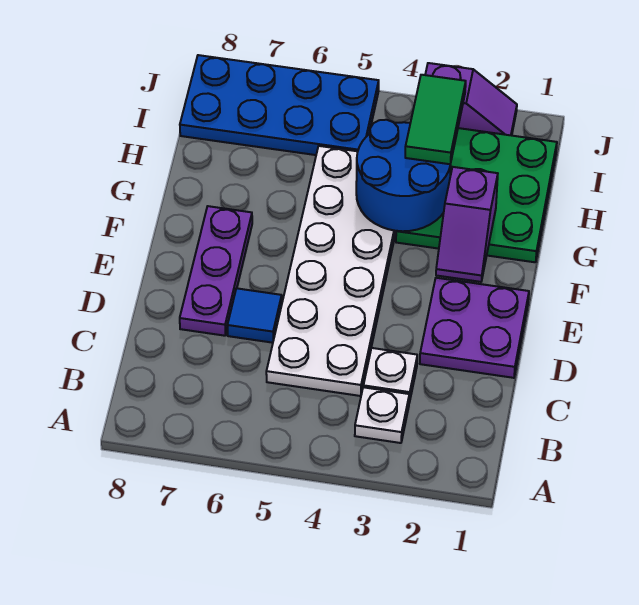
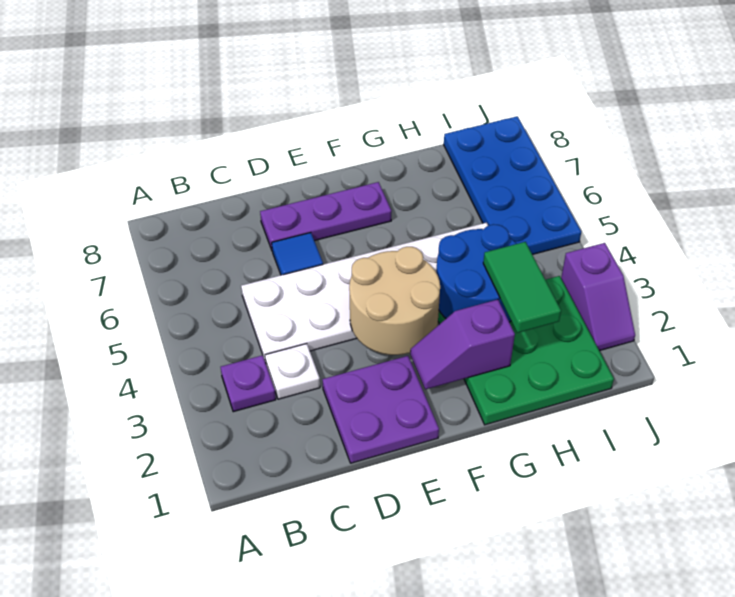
white 1x1 plate [355,387,410,443] -> purple 1x1 plate [221,355,276,412]
none -> tan 2x2 round brick [349,247,440,355]
green 1x2 tile [405,75,466,164] -> green 1x2 tile turned to [483,242,561,333]

